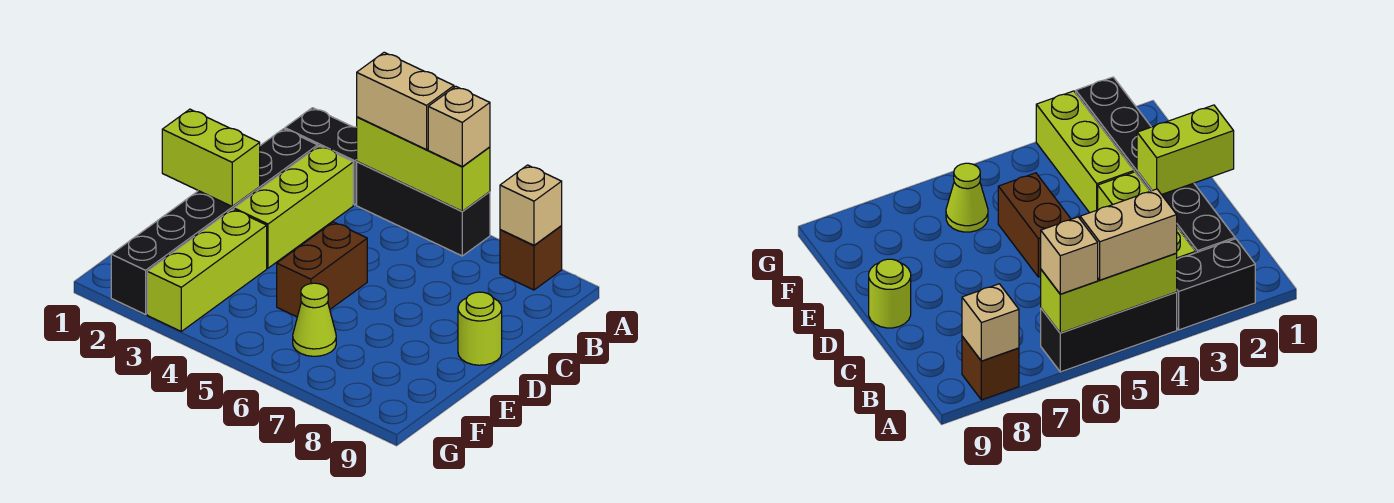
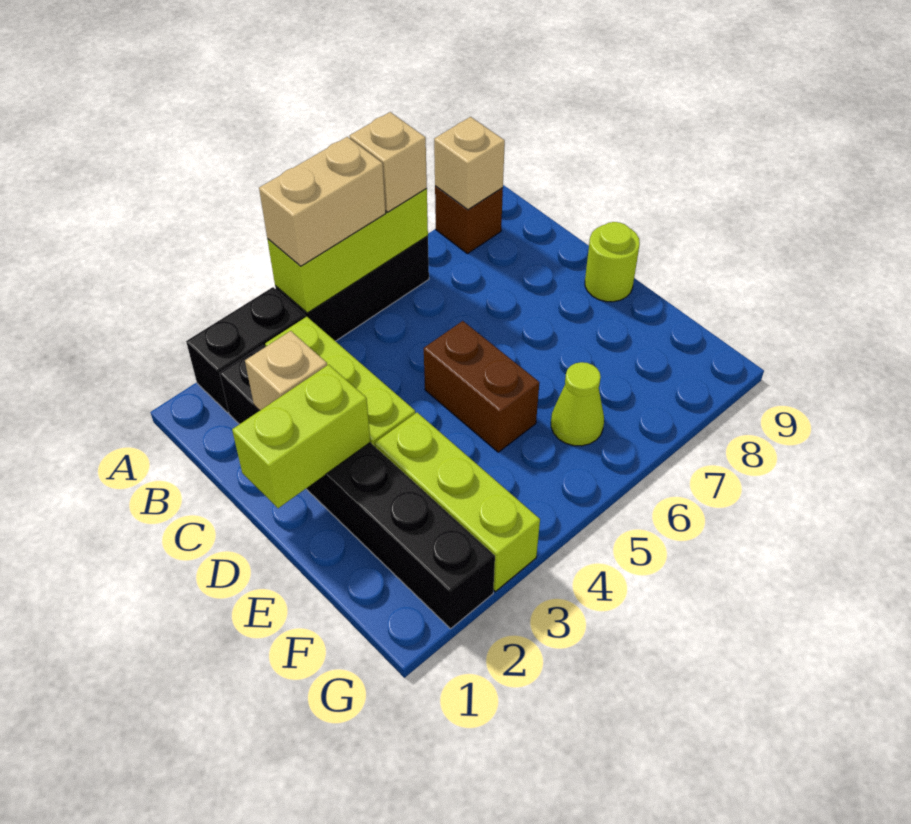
none -> tan 1x1 brick [245,331,327,410]

